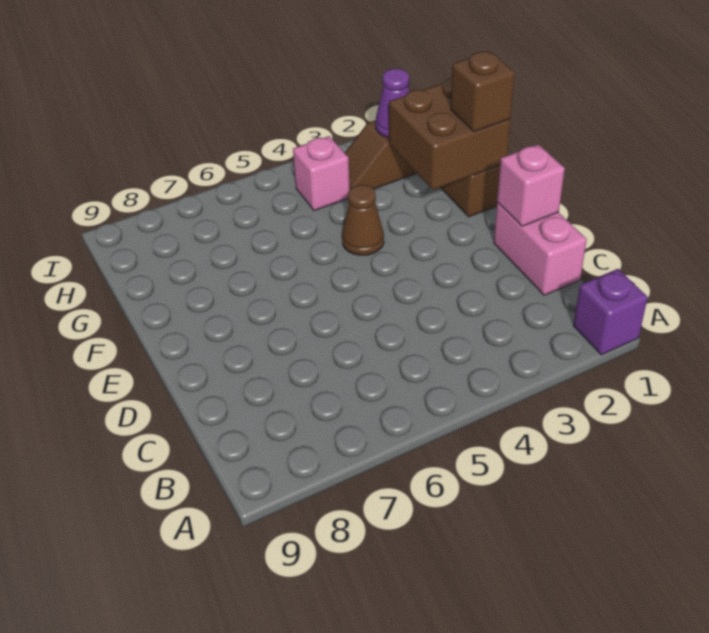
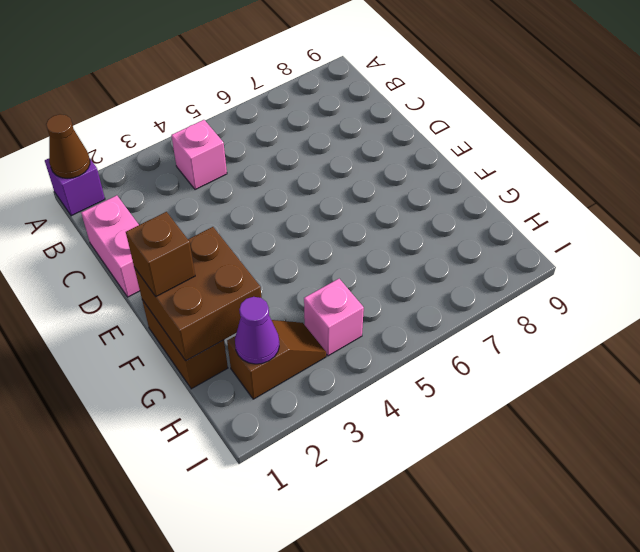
pink 1x1 brick [497,144,565,226] -> pink 1x1 brick moved to [171,120,227,190]
brown 1x1 cone [342,185,384,255] -> brown 1x1 cone moved to [46,114,90,179]

